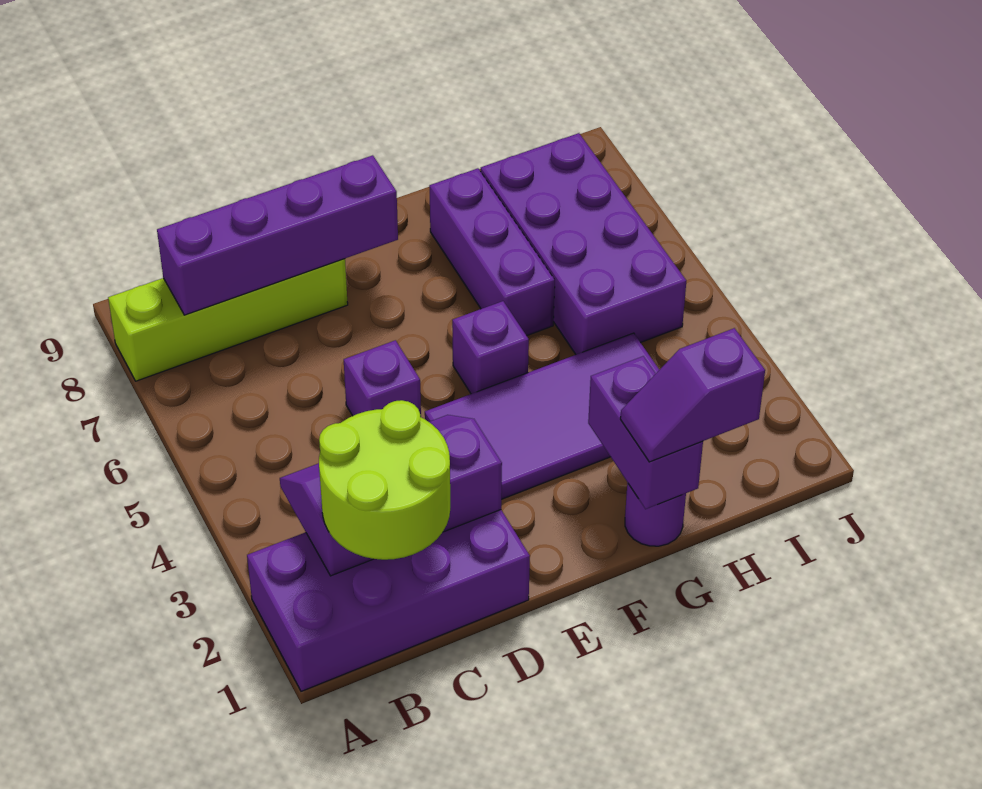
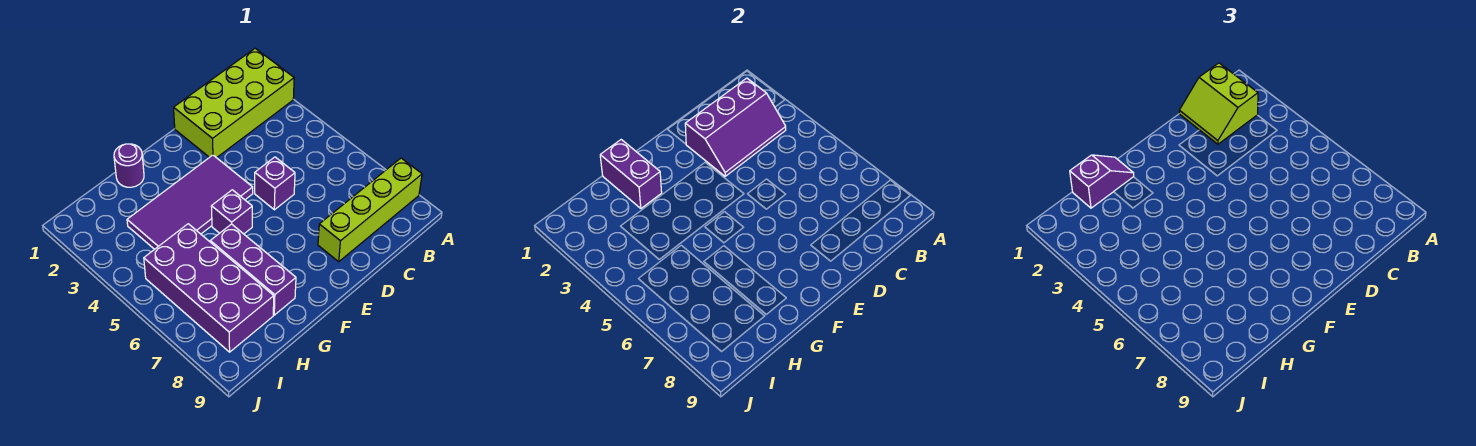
purple 2x4 brick [247,510,530,691] -> lime 2x4 brick [174,48,294,158]
lime 2x2 round brick [319,400,450,560] -> lime 2x2 slope [1179,63,1258,144]
purple 1x4 brick [157,155,398,315] -> none

